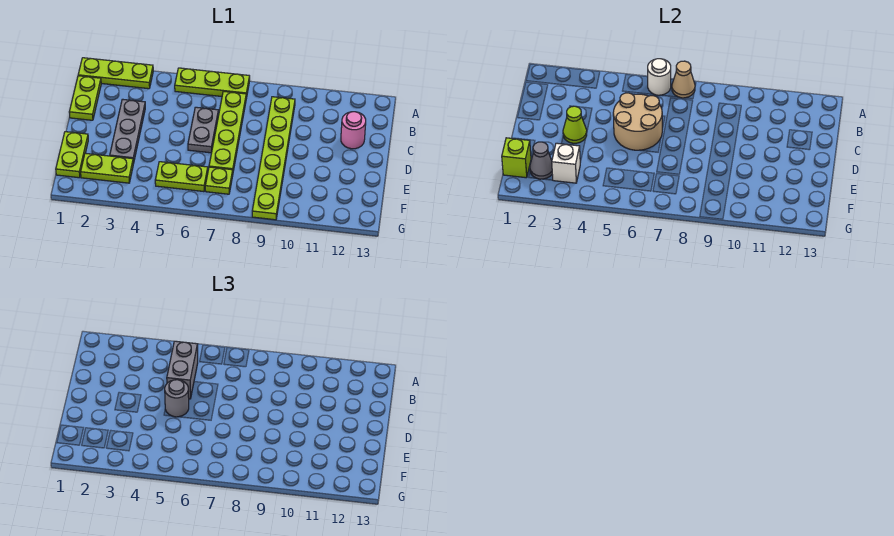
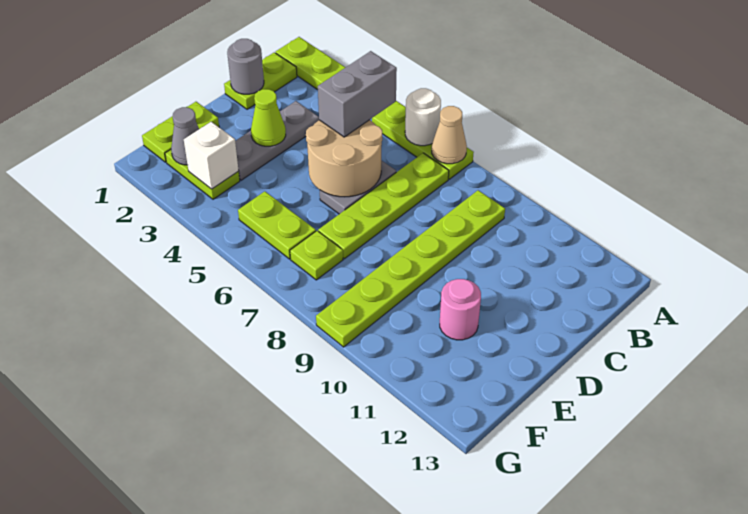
pink 1x1 round brick [341,112,366,149] -> pink 1x1 round brick moved to [440,279,481,340]
grey 1x1 round brick [165,380,189,417] -> grey 1x1 round brick moved to [227,39,264,94]
lime 1x1 brick [502,138,531,178] -> none

